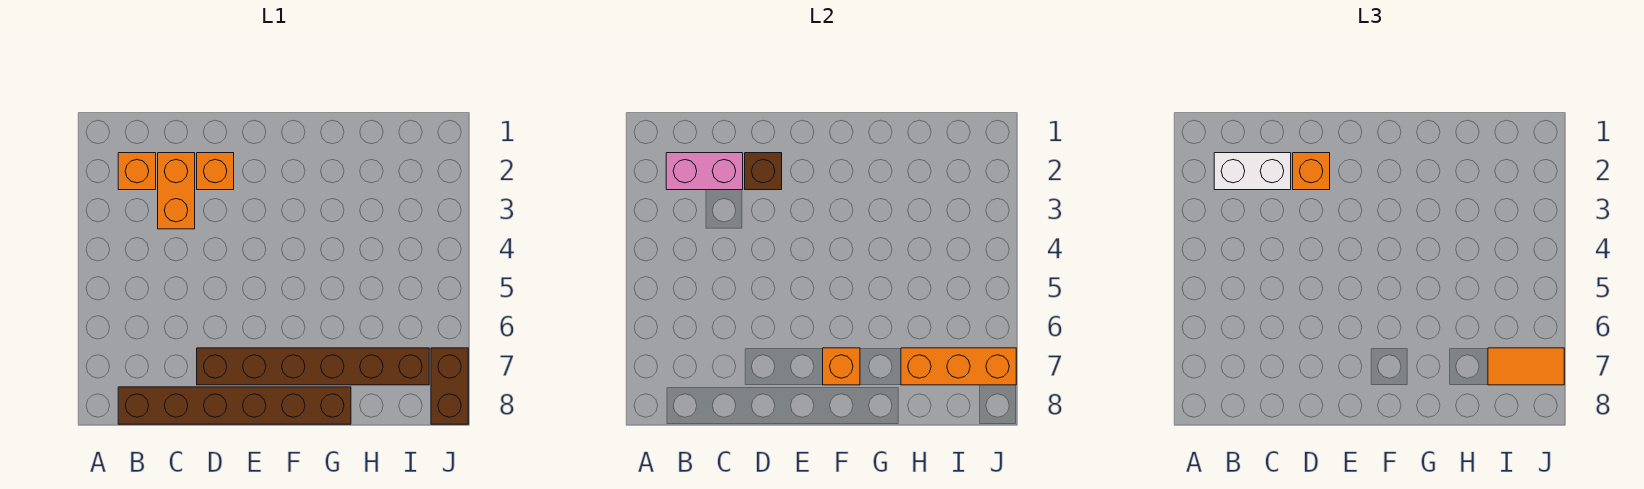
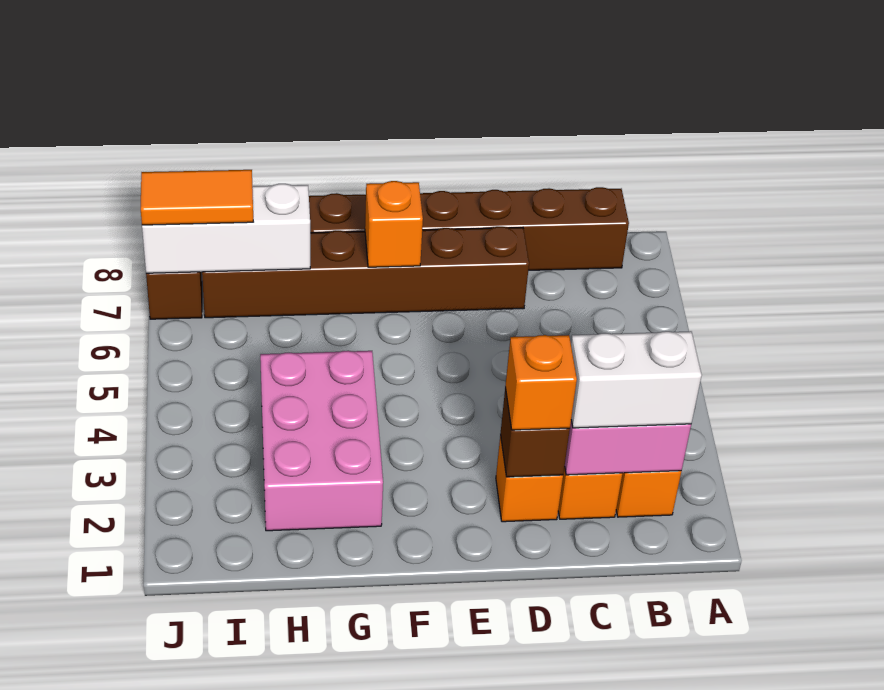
none -> pink 2x3 brick [260,351,383,531]
orange 1x3 brick [901,348,1016,385] -> white 1x3 brick [142,184,310,273]

